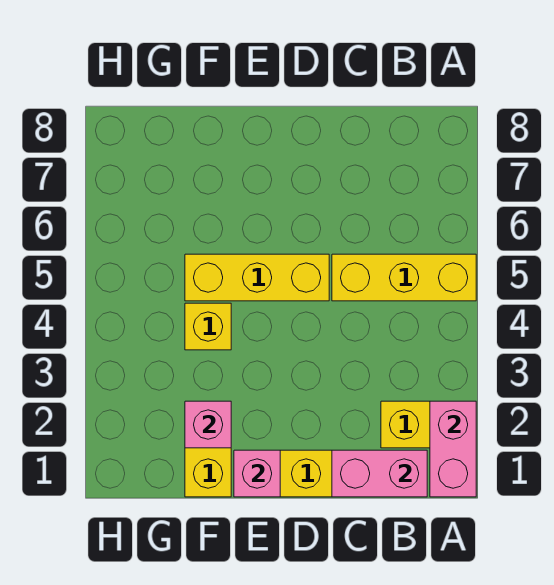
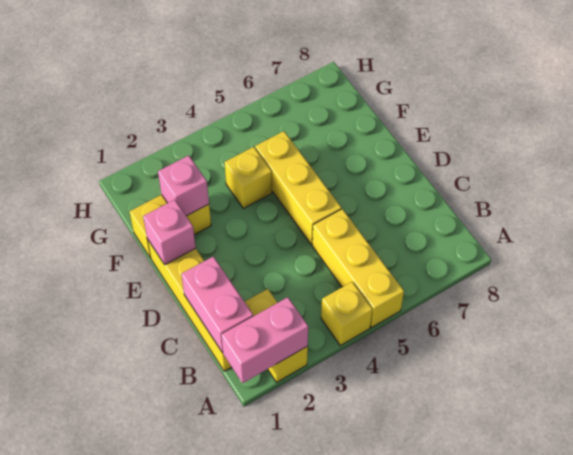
none -> yellow 1x1 brick [321,282,372,345]

